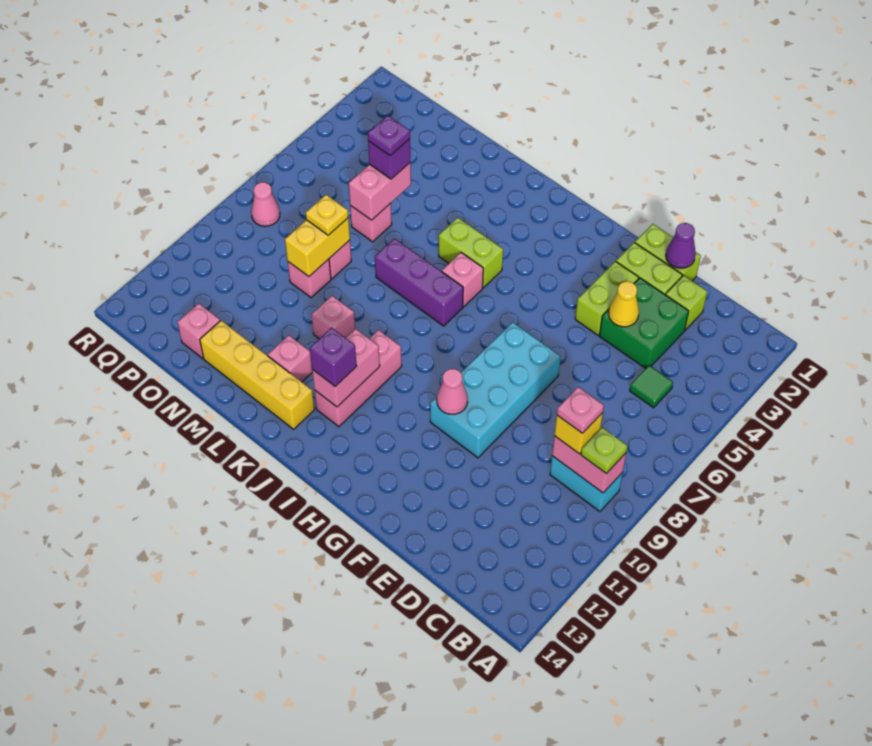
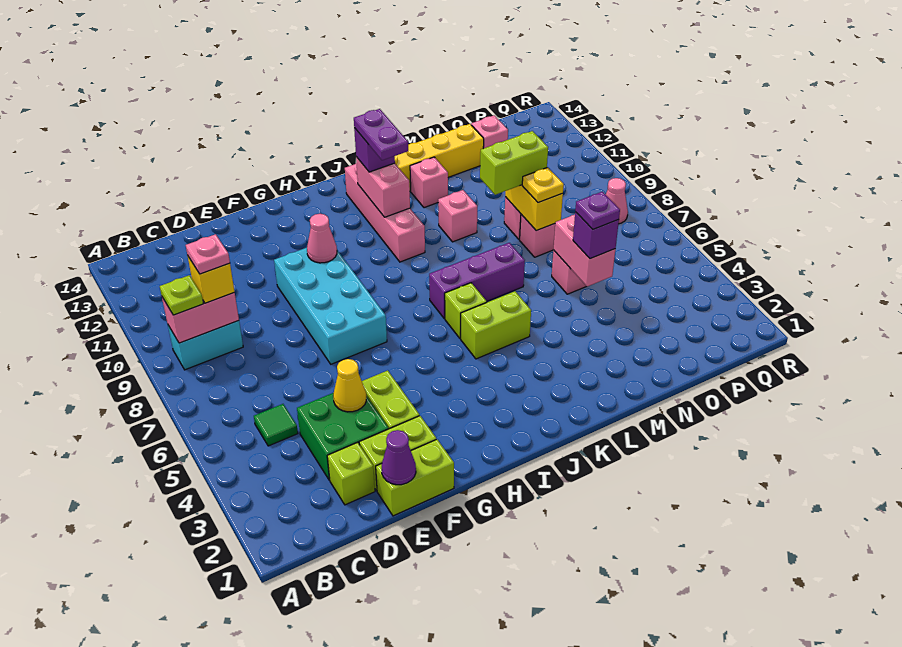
pink 1x1 brick [442,253,483,307] -> lime 1x1 brick [445,283,487,338]
pink 1x3 brick [315,330,402,427] -> pink 1x4 brick [345,163,425,262]
none -> purple 1x2 plate [354,109,408,160]
none -> lime 1x2 brick [480,131,548,195]

